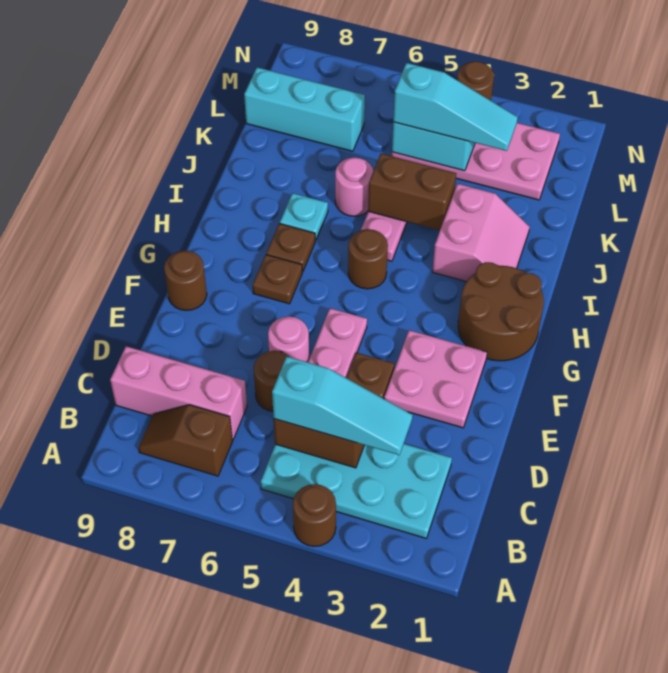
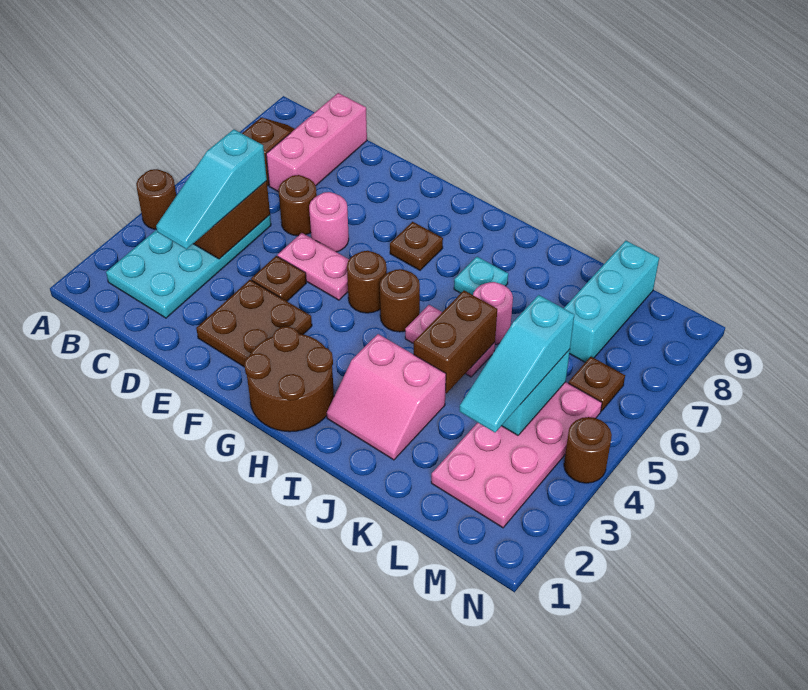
pink 2x2 plate [384,330,487,428] -> brown 2x2 plate [196,280,312,367]
brown 1x1 round brick [164,251,207,310] -> brown 1x1 round brick moved to [347,251,387,313]
brown 1x1 plate [266,223,315,272] -> brown 1x1 plate moved to [568,357,625,411]

